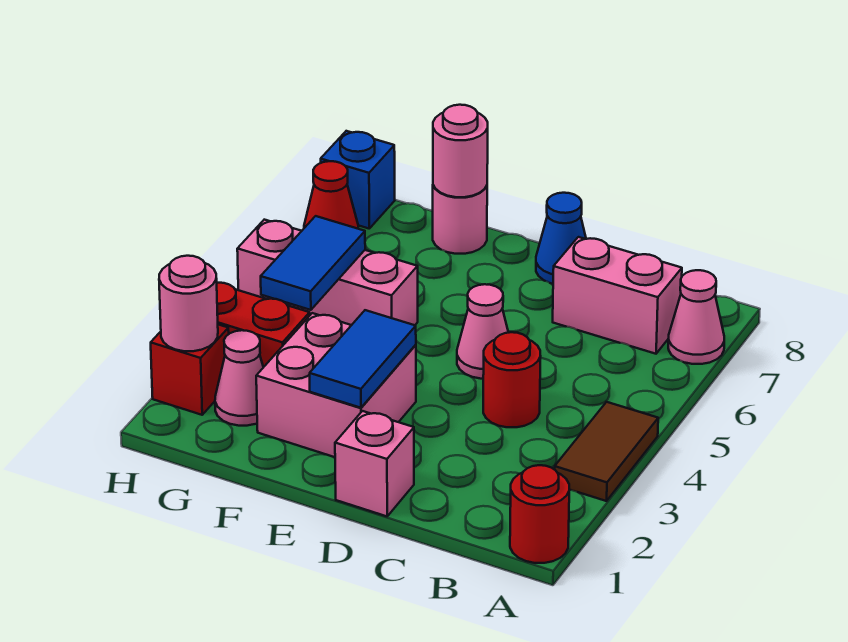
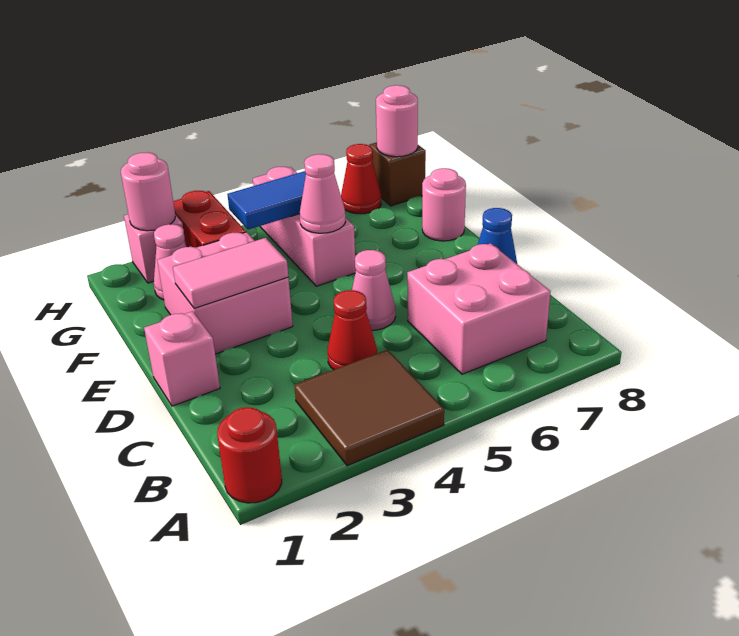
brown 1x2 tile [555,402,658,501] -> brown 2x2 tile [294,350,444,466]
pink 1x1 cone [668,270,724,364] -> pink 1x1 cone moved to [300,154,346,233]
pink 1x2 brick [553,237,682,354] -> pink 2x2 brick [407,243,551,374]
red 1x1 round brick [483,332,541,427] -> red 1x1 cone [328,290,377,370]
blue 1x2 tile [310,310,416,408] -> pink 1x2 tile [173,238,288,308]
pink 1x1 round brick [433,105,488,197] -> pink 1x1 round brick moved to [376,85,418,157]
red 1x1 brick [151,325,229,415] -> pink 1x1 brick [124,214,185,283]
blue 1x1 brick [321,131,395,228] -> brown 1x1 brick [369,142,426,206]

